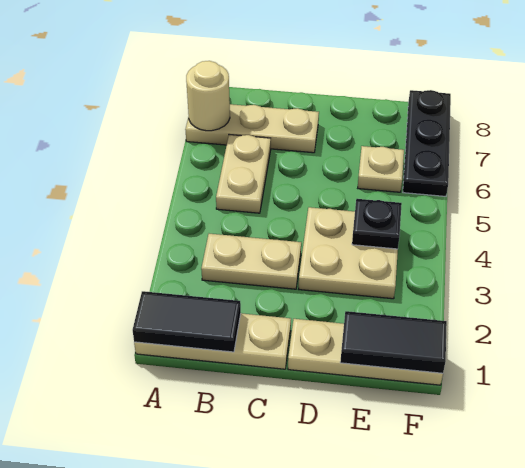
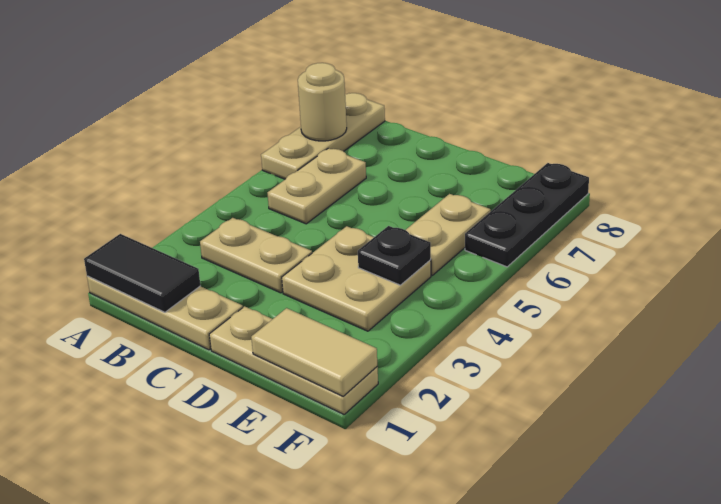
tan 1x3 plate [185,104,319,153] -> tan 1x3 plate turned to [261,93,385,179]
black 1x2 tile [340,311,447,373] -> tan 1x2 tile [251,308,377,396]
tan 1x1 plate [358,146,404,192] -> tan 1x2 plate [406,194,491,276]

